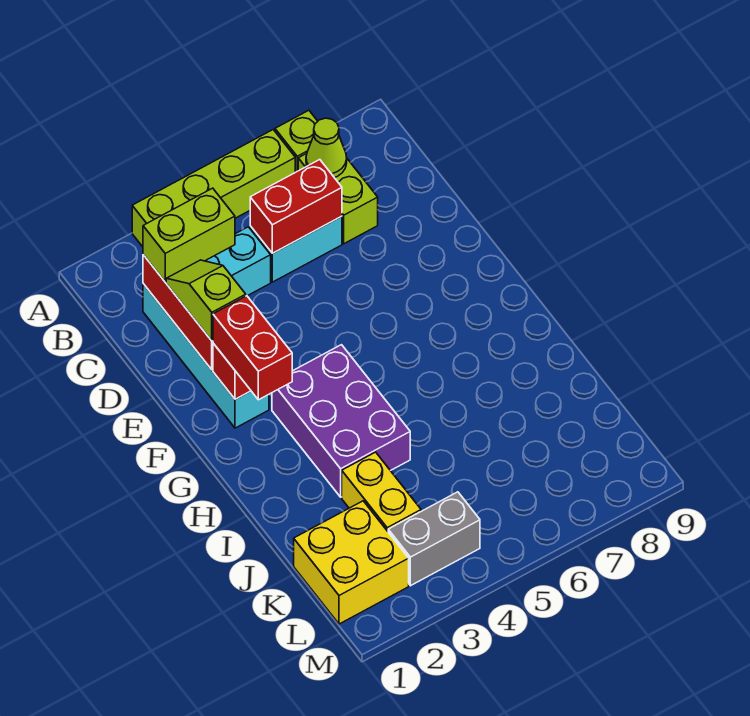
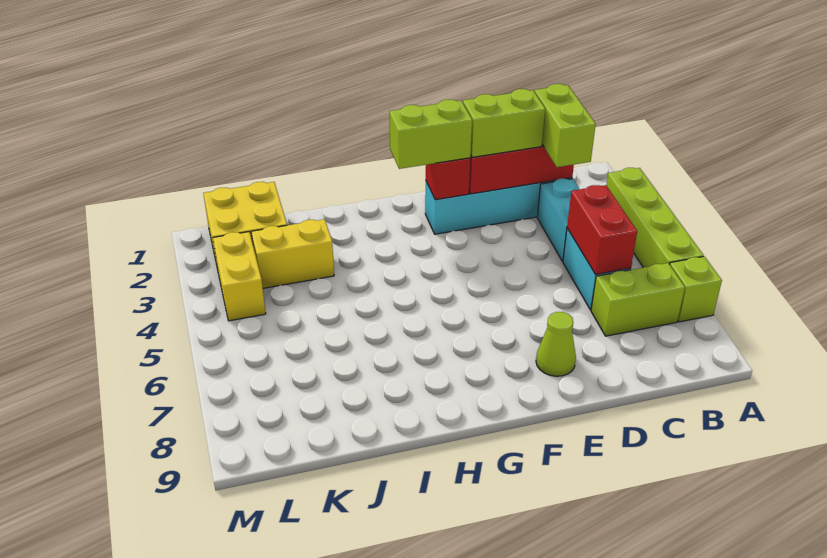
lime 1x1 cone [306,118,347,178] -> lime 1x1 cone moved to [536,312,576,376]
lime 1x2 slope [166,260,246,341] -> lime 1x2 brick [463,89,545,157]
red 1x2 brick [213,296,292,400] -> lime 1x2 brick [389,100,472,169]
purple 2x3 brick [272,345,410,497] -> none
grey 1x2 brick [388,492,480,586] -> yellow 1x2 brick [213,232,266,321]

